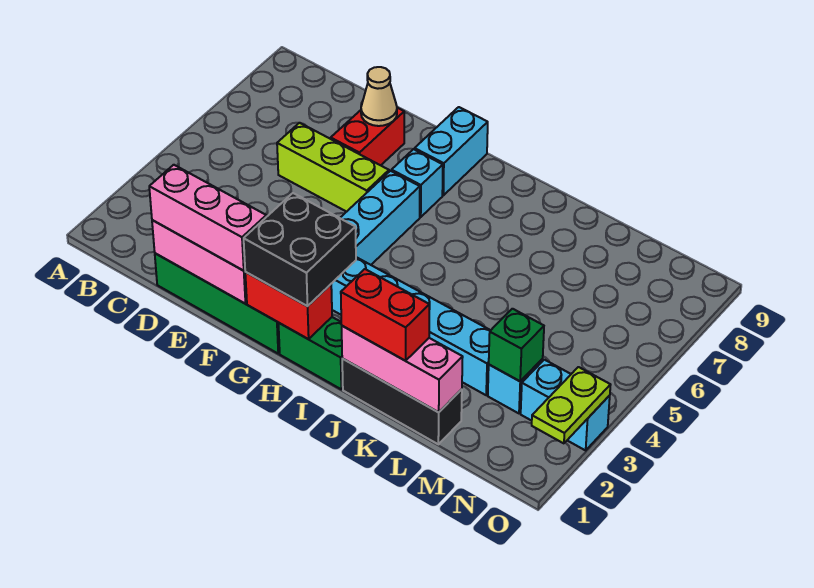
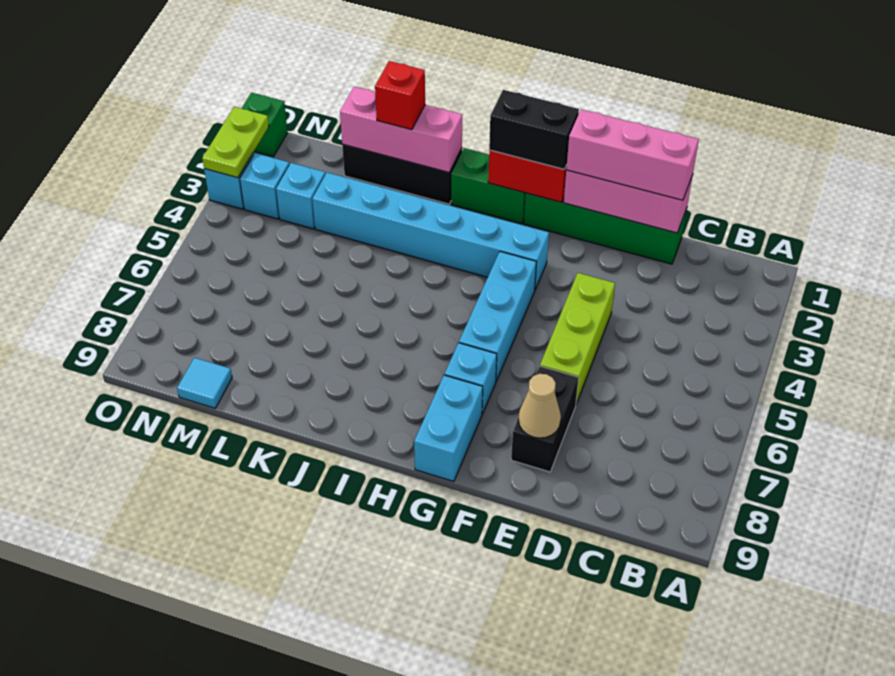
lime 1x3 brick [277,123,389,212] -> lime 1x3 brick turned to [540,273,615,404]
red 1x2 brick [331,108,404,165] -> black 1x2 brick [511,366,579,472]
black 2x2 brick [244,193,356,306] -> black 1x2 brick [489,90,579,169]
red 1x2 brick [341,269,429,361] -> red 1x1 brick [375,61,425,130]
green 1x1 brick [489,309,544,381] -> green 1x1 brick moved to [241,93,288,157]
none -> cyan 1x1 tile [177,358,232,408]

